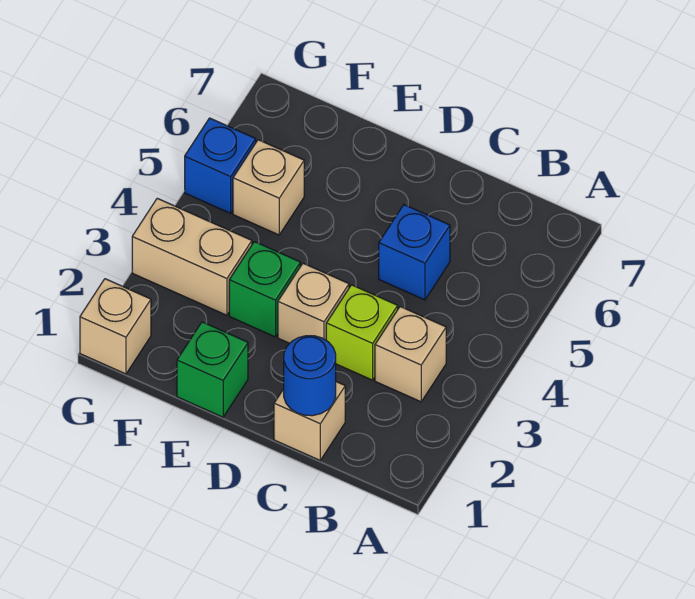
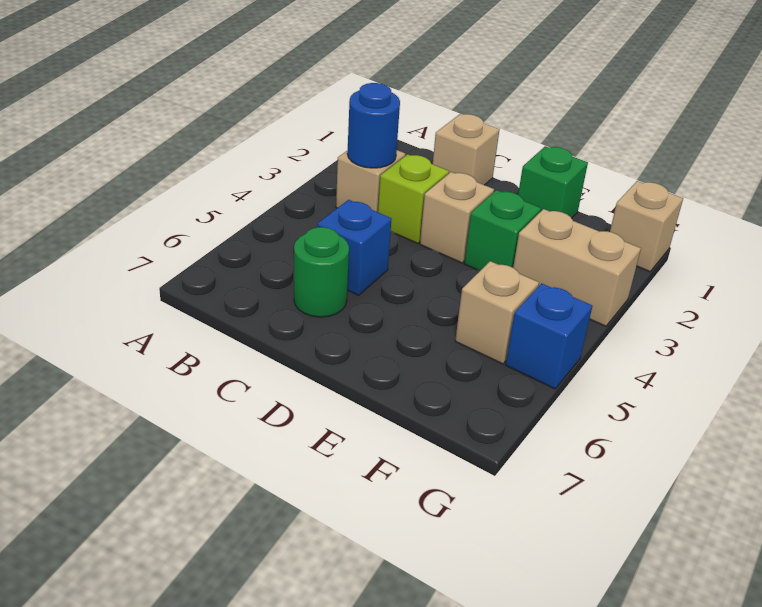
blue 1x1 round brick [284,336,336,416] -> blue 1x1 round brick moved to [347,83,400,168]
none -> green 1x1 round brick [294,227,349,317]

